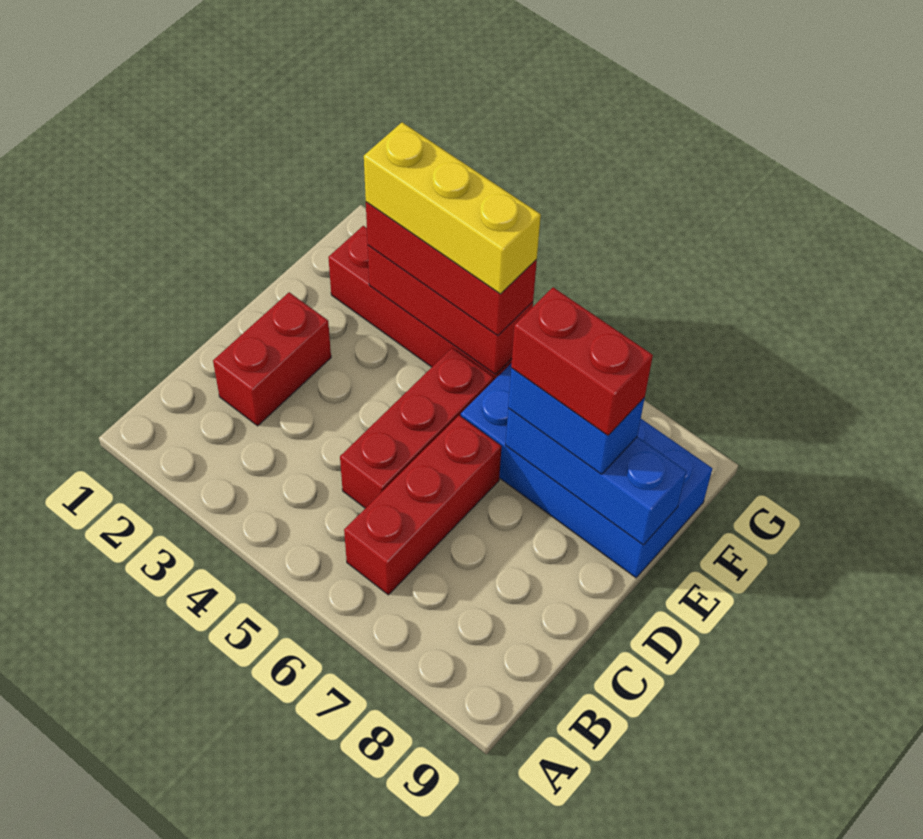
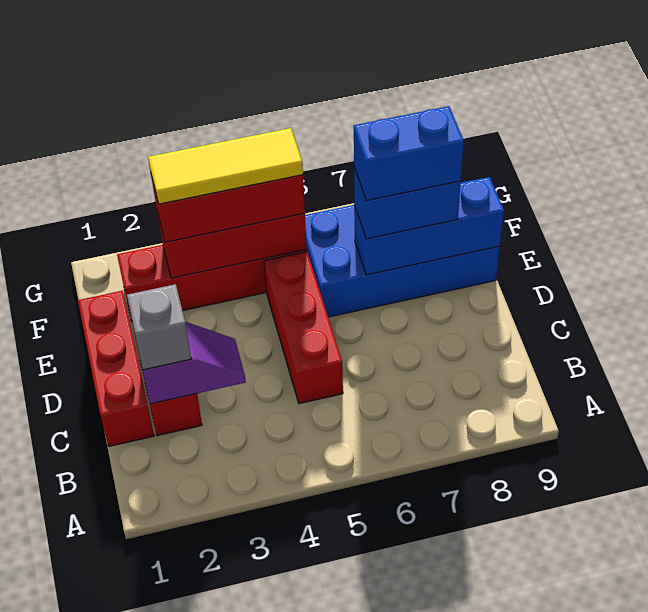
red 1x3 brick [344,416,502,595] -> red 1x3 brick moved to [78,291,154,446]
none -> purple 1x2 slope [138,322,246,404]
none -> grey 1x1 brick [127,284,191,370]
red 1x2 brick [511,287,653,435] -> blue 1x2 brick [354,106,464,201]
yellow 1x3 brick [364,122,541,294] -> yellow 1x3 tile [148,128,303,204]

